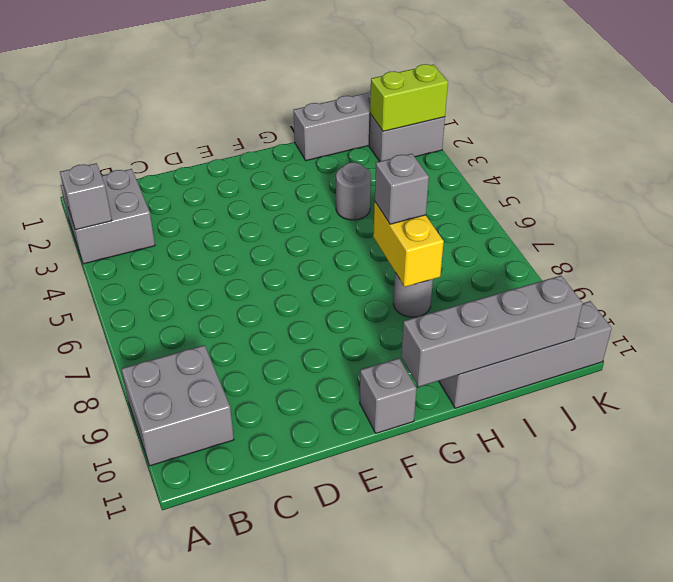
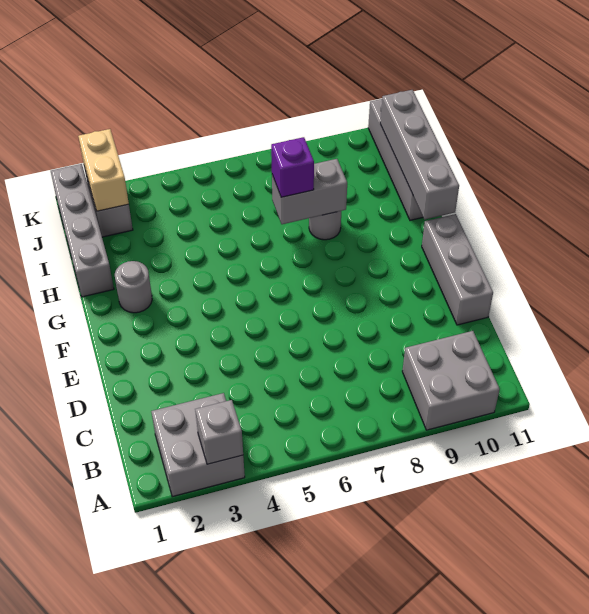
grey 1x1 brick [360,358,417,433] -> grey 1x3 brick [422,214,493,325]
grey 1x1 round brick [336,162,371,220] -> grey 1x1 round brick moved to [115,261,152,313]
yellow 1x2 brick [373,202,444,287] -> grey 1x2 brick [272,159,347,224]
grey 1x1 brick [375,154,429,224] -> purple 1x1 brick [271,137,314,197]
lime 1x2 brick [370,64,448,131] -> tan 1x2 brick [78,129,129,211]

